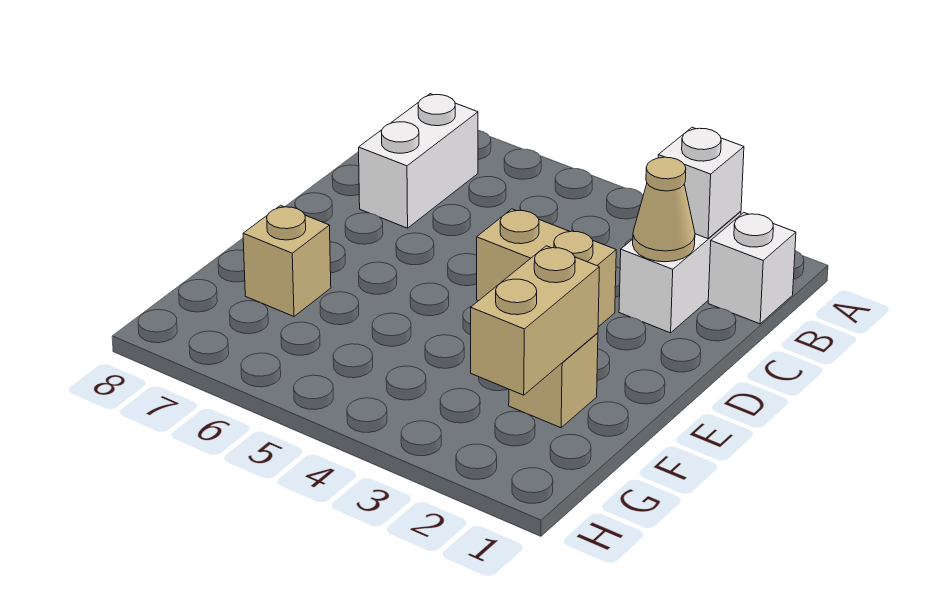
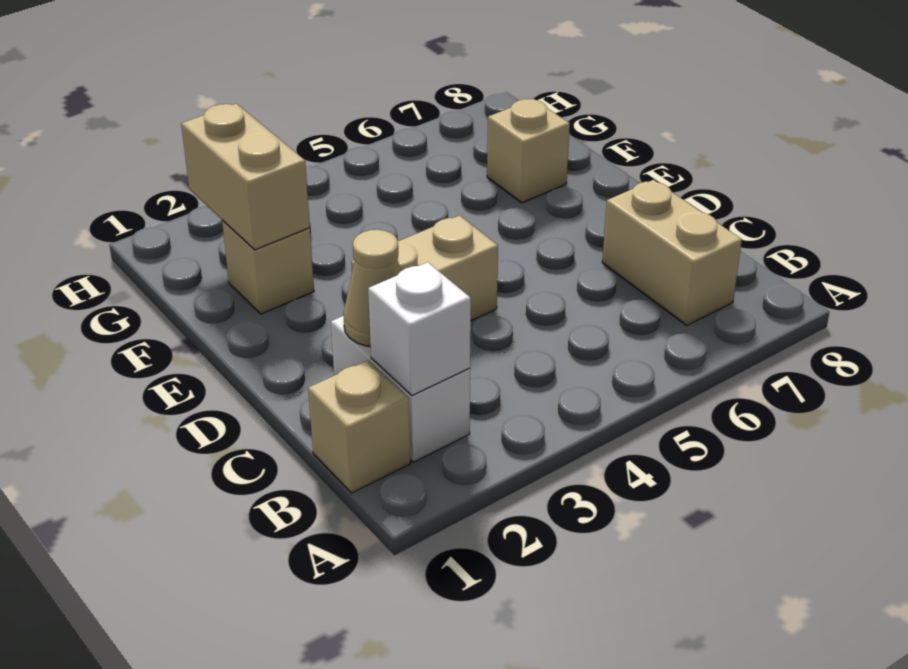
white 1x1 brick [708,213,796,324] -> tan 1x1 brick [308,360,410,493]
white 1x2 brick [359,94,478,228] -> tan 1x2 brick [602,180,742,325]

